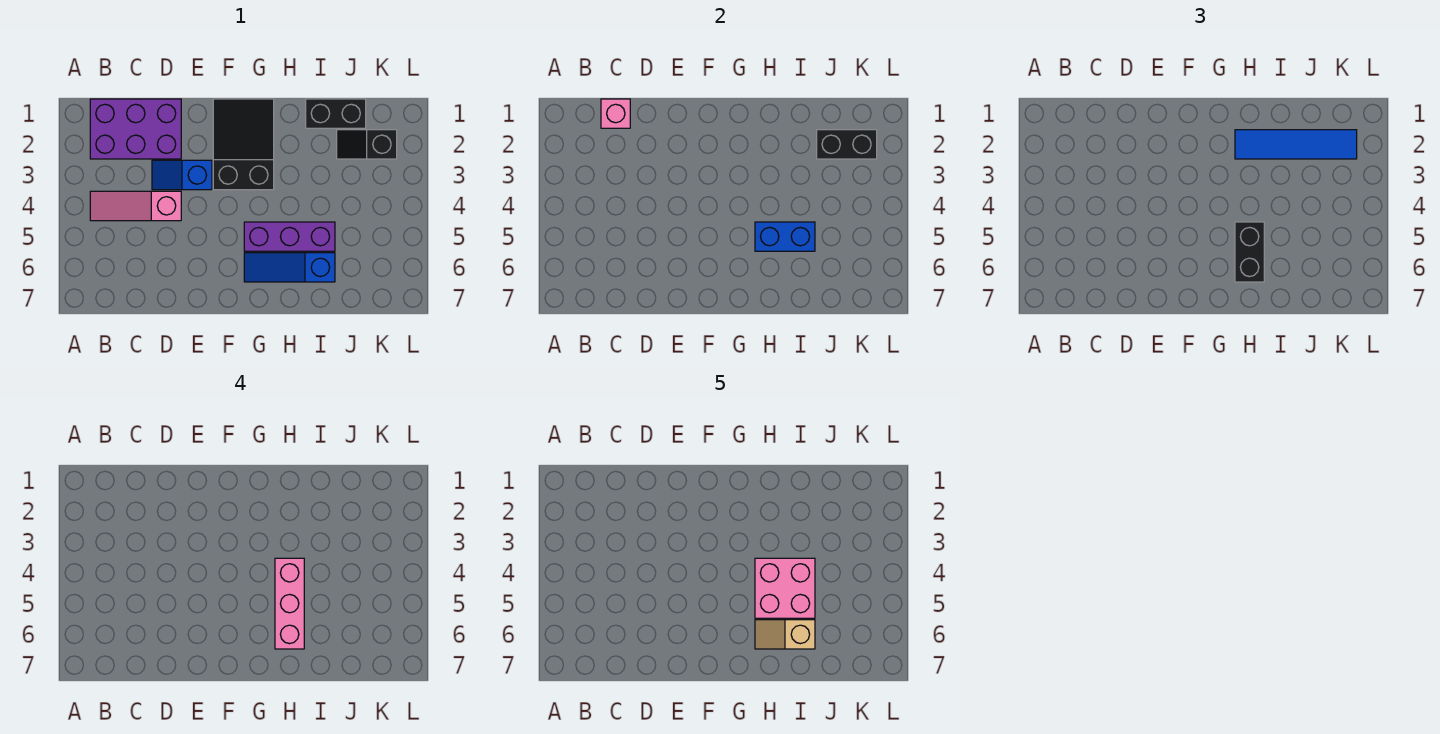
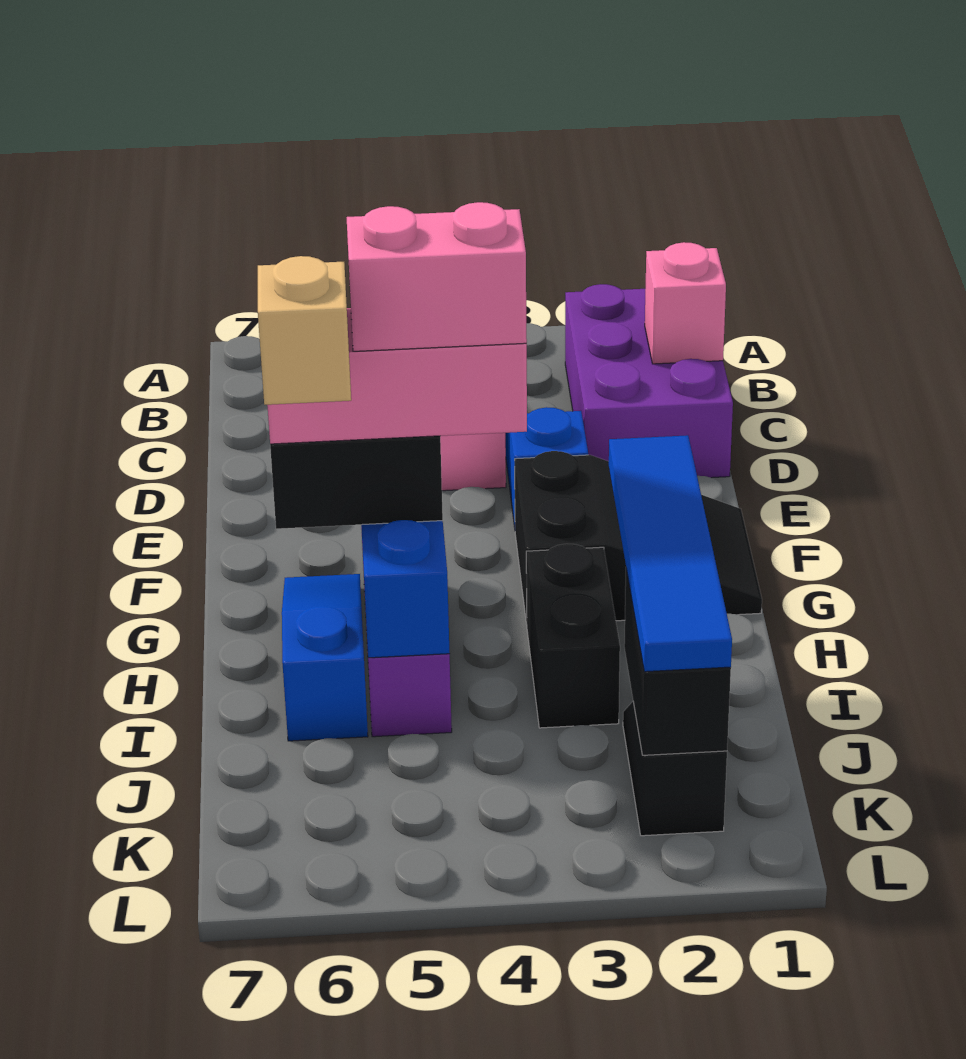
pink 2x2 brick [755,558,815,618] -> pink 1x2 brick [347,202,527,351]
black 1x2 brick [306,99,366,128] -> black 1x2 brick moved to [526,544,620,728]

